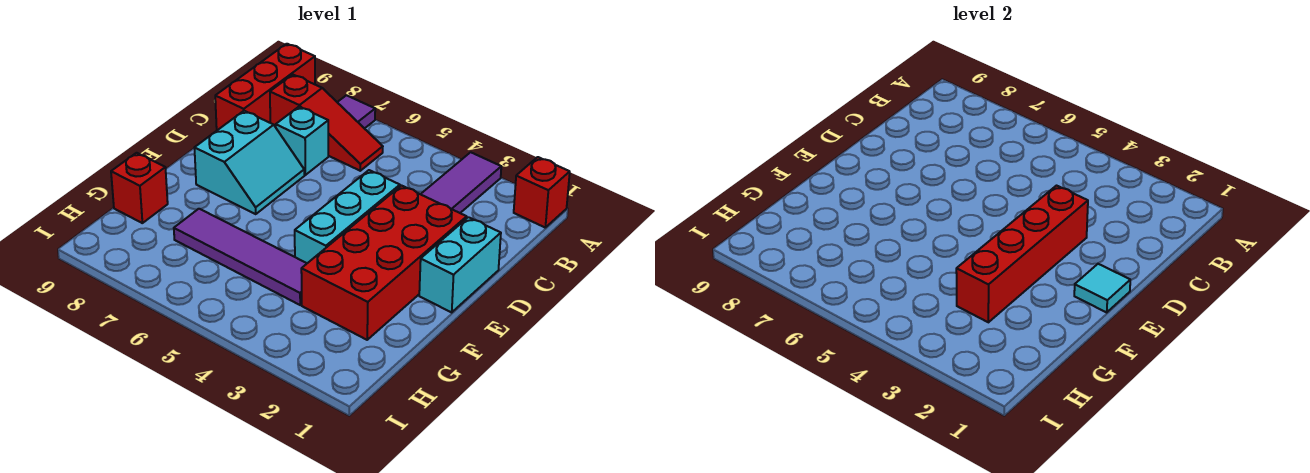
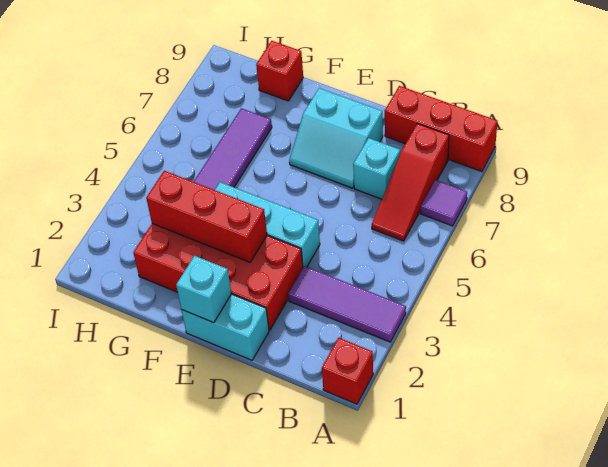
red 1x4 brick [956,186,1088,322] -> red 1x3 brick [146,171,267,262]
cyan 1x1 tile [1074,264,1130,312] -> cyan 1x1 brick [176,256,231,323]

